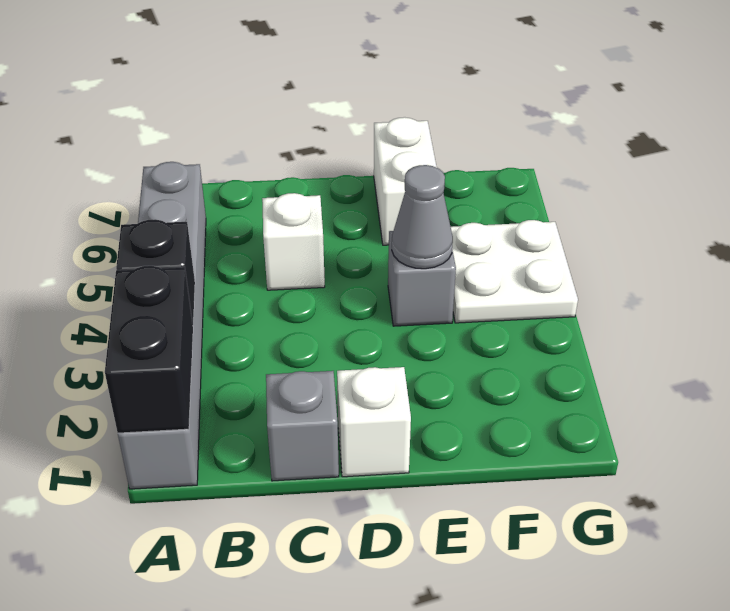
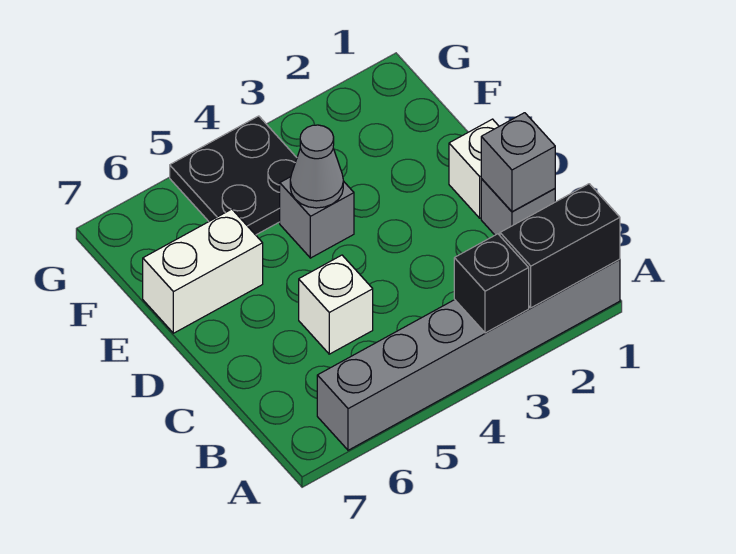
none -> grey 1x1 brick [481,113,555,212]
white 2x2 plate [451,220,578,323] -> black 2x2 plate [170,116,297,235]

